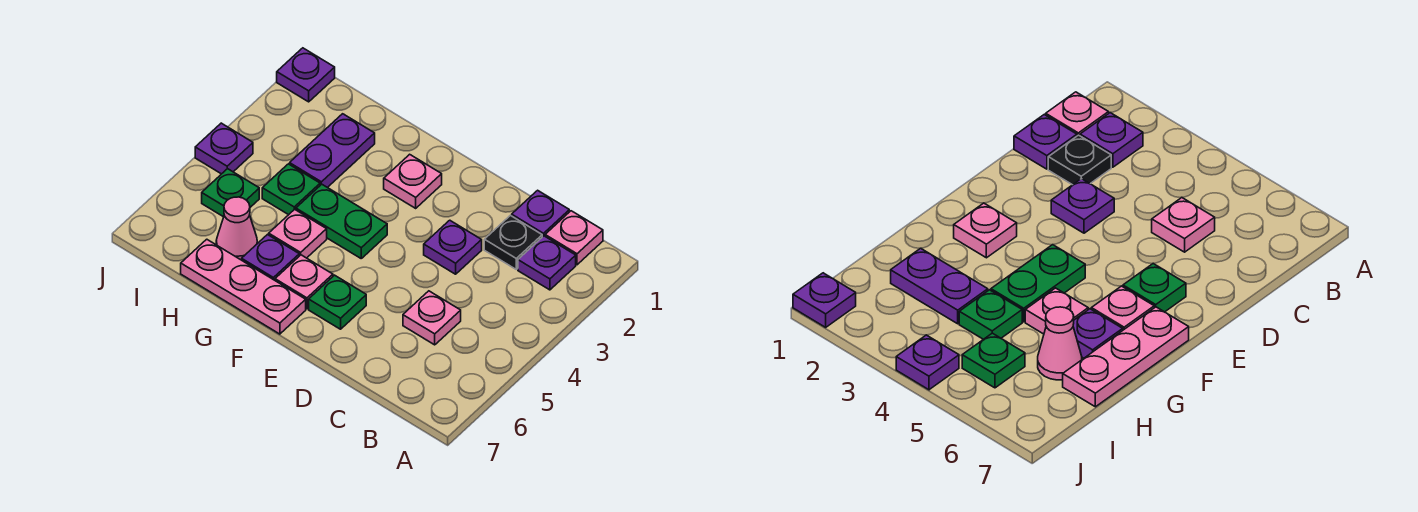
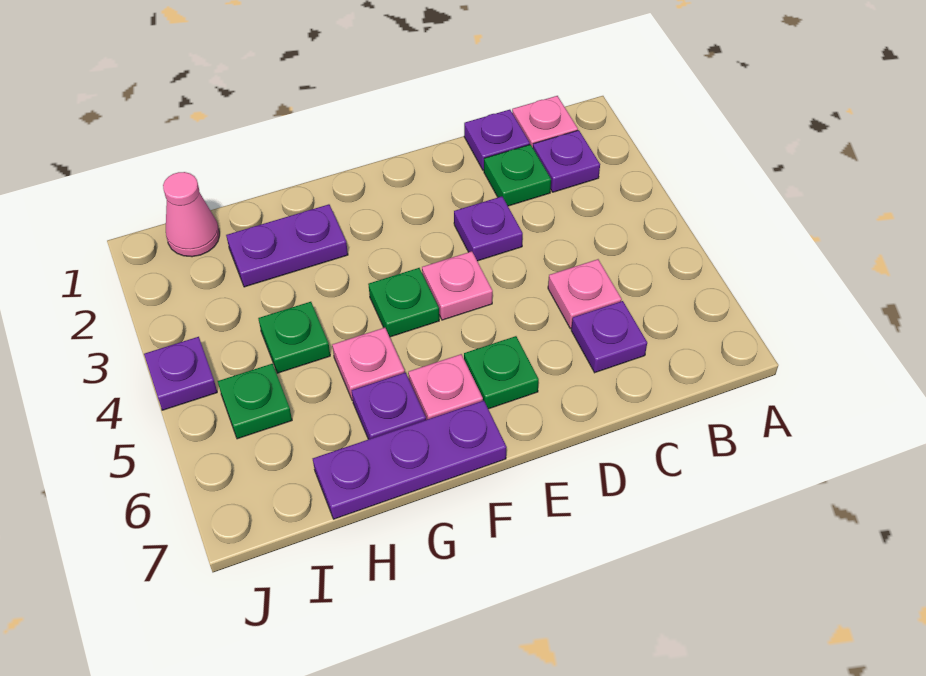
black 1x1 plate [484,215,542,269] -> green 1x1 plate [484,145,551,206]
pink 1x1 plate [384,154,442,208] -> pink 1x1 plate moved to [422,251,493,320]
green 1x2 plate [296,184,387,258] -> green 1x1 plate [368,268,439,337]
pink 1x3 plate [181,239,306,334] -> purple 1x3 plate [313,401,507,519]
purple 1x2 plate [290,114,375,188] -> purple 1x2 plate turned to [226,204,348,287]
pink 1x1 cone [216,197,257,260] -> pink 1x1 cone moved to [163,172,220,257]
purple 1x1 plate [277,48,335,102] -> purple 1x1 plate moved to [571,301,647,373]

